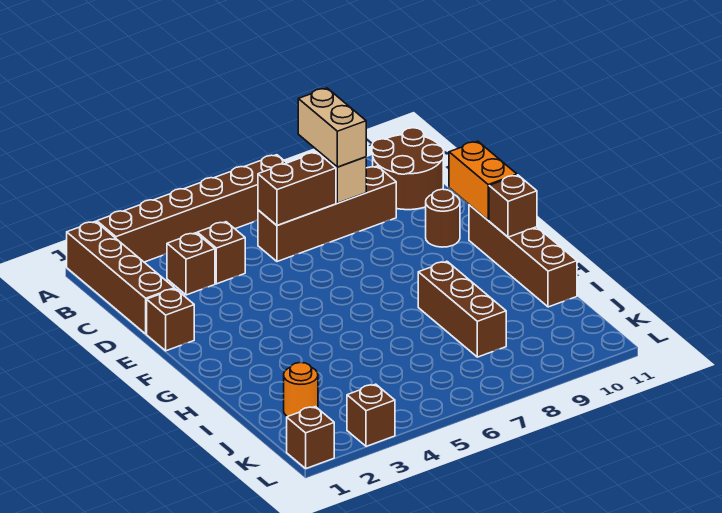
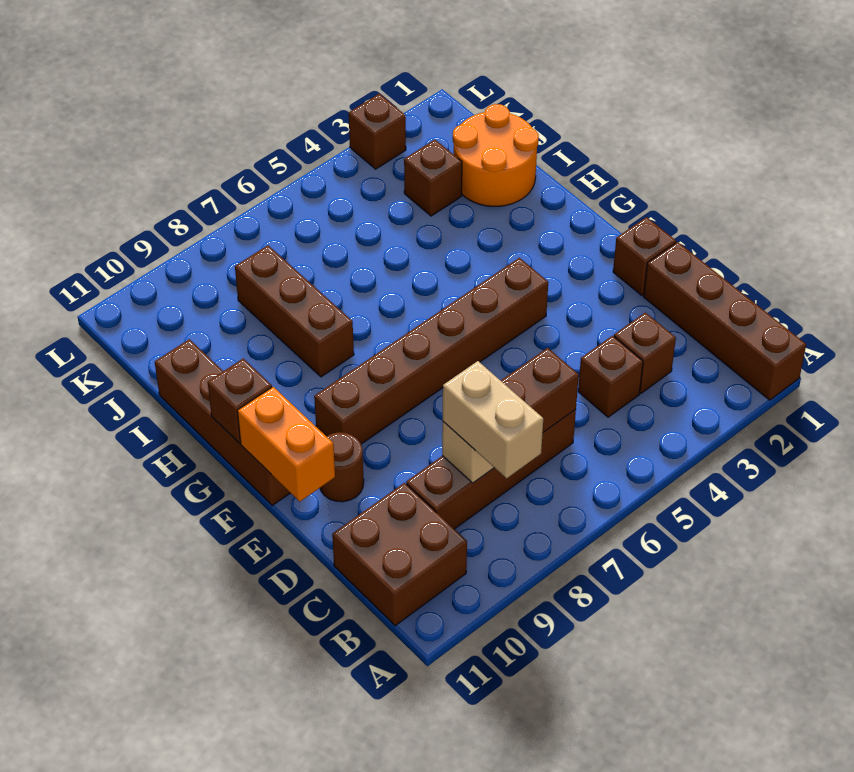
brown 1x6 brick [97,155,286,262] -> brown 1x6 brick moved to [314,258,548,444]
brown 2x2 round brick [372,128,444,210] -> brown 2x2 brick [332,483,467,626]
orange 1x1 round brick [284,363,318,417] -> orange 2x2 round brick [453,104,539,206]
brown 1x1 brick [287,407,334,468] -> brown 1x1 brick moved to [404,140,462,216]

